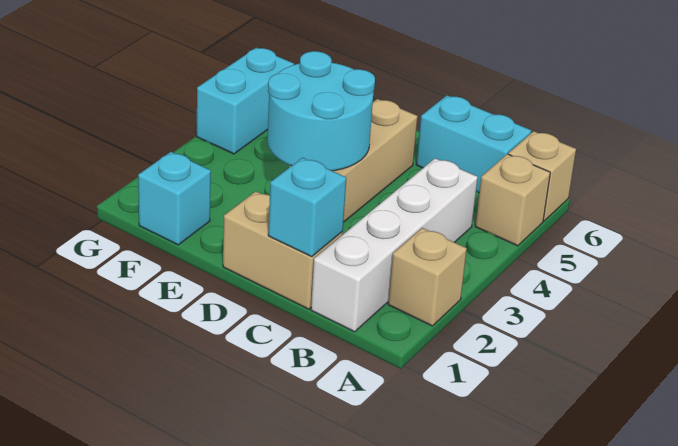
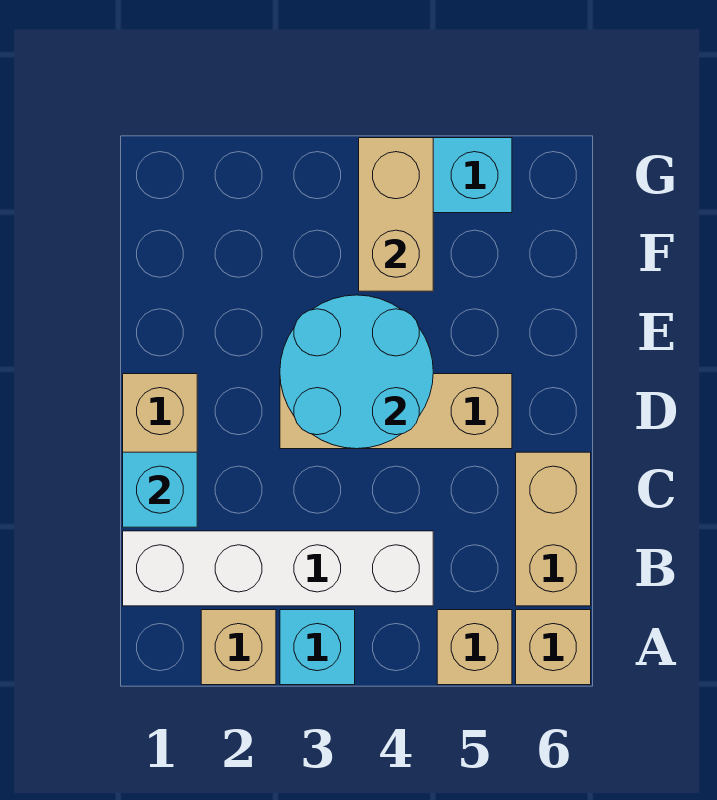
cyan 1x2 brick [416,95,531,193] -> tan 1x2 brick [516,452,591,606]
cyan 1x1 brick [138,152,211,245] -> cyan 1x1 brick moved to [280,610,355,685]
none -> tan 1x2 brick [359,138,433,291]

